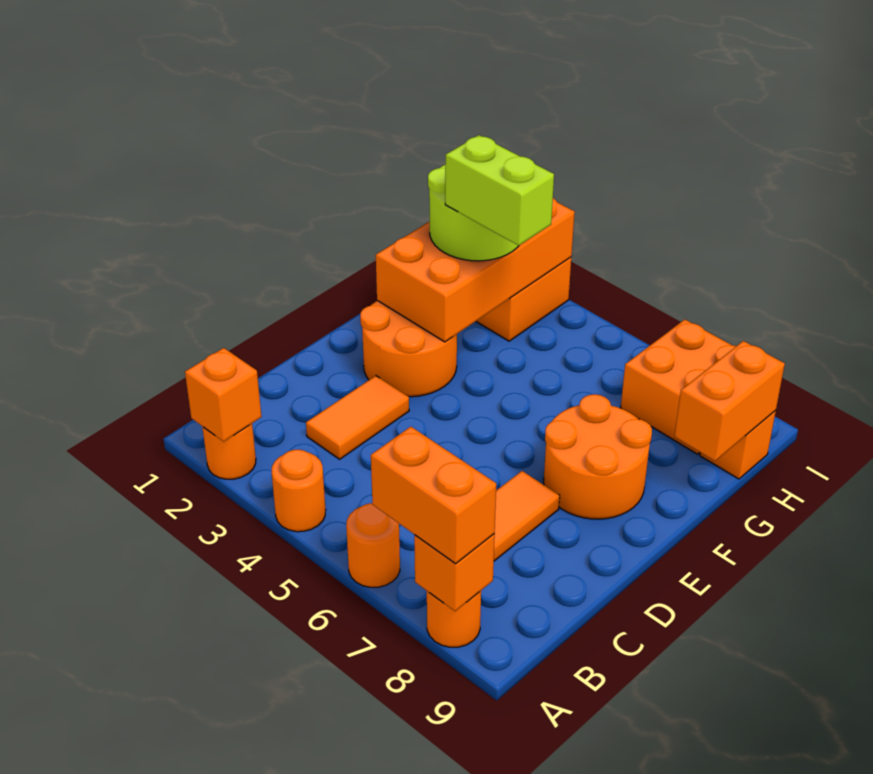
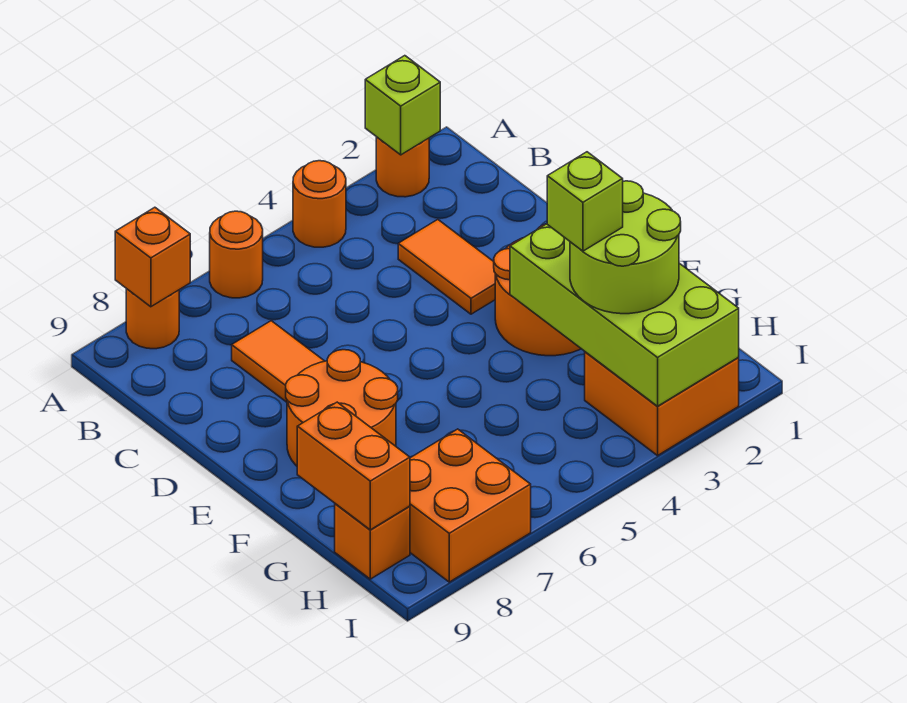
orange 1x1 brick [185,348,262,442] -> lime 1x1 brick [365,56,440,155]
orange 1x2 brick [371,427,496,564] -> none
orange 2x4 brick [376,198,575,342] -> lime 2x4 brick [510,224,739,406]
lime 1x2 brick [445,135,554,246] -> lime 1x1 brick [547,152,623,251]

